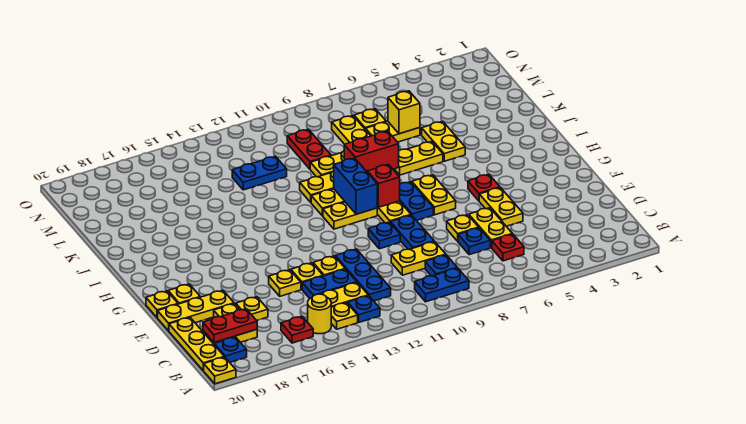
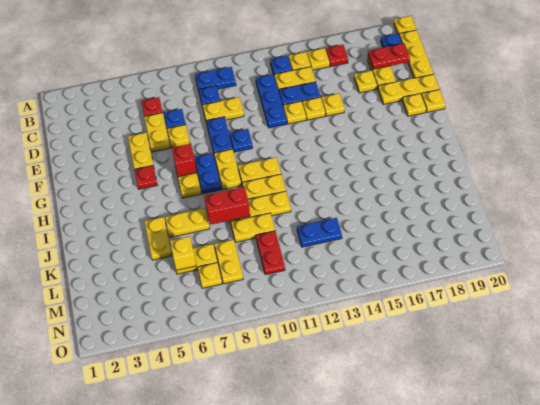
yellow 1x1 round brick [308,294,331,334] -> yellow 1x1 plate [307,48,330,70]
red 1x1 brick [367,165,400,207] -> red 1x1 brick moved to [172,144,197,177]
blue 1x2 brick [334,158,377,214] -> none

